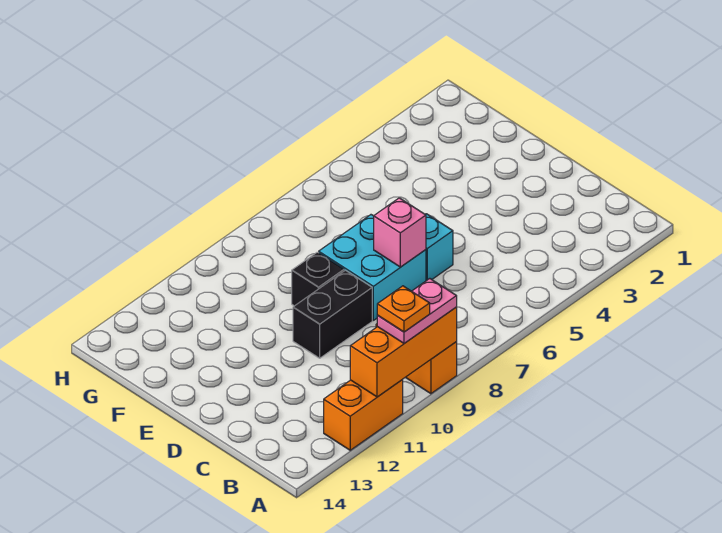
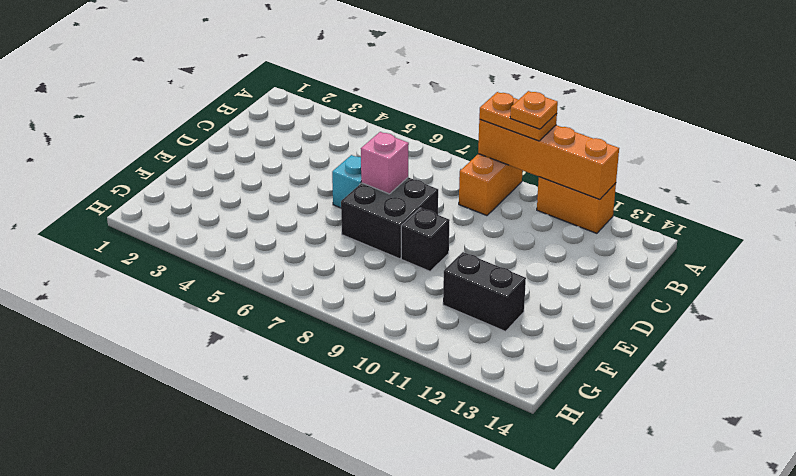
orange 1x3 brick [350,307,457,397] -> orange 1x4 brick [478,119,619,200]
pink 1x2 plate [377,279,457,343] -> orange 1x2 plate [479,92,557,141]
cyan 2x2 brick [319,215,426,320] -> black 2x2 brick [341,177,438,259]
black 1x2 brick [293,270,372,358] -> black 1x2 brick moved to [443,252,526,331]

